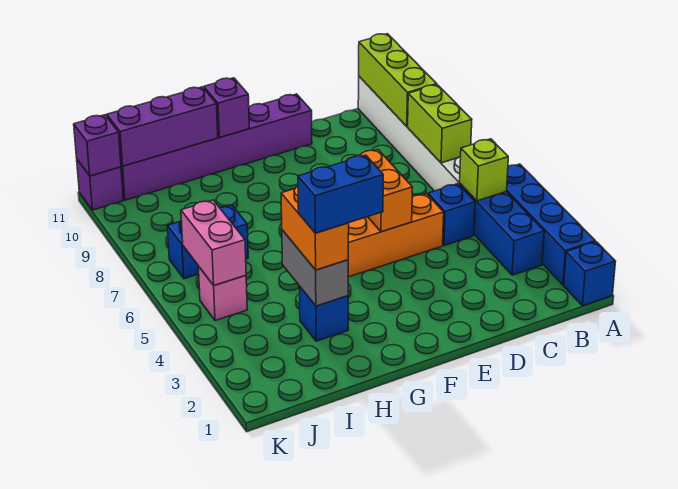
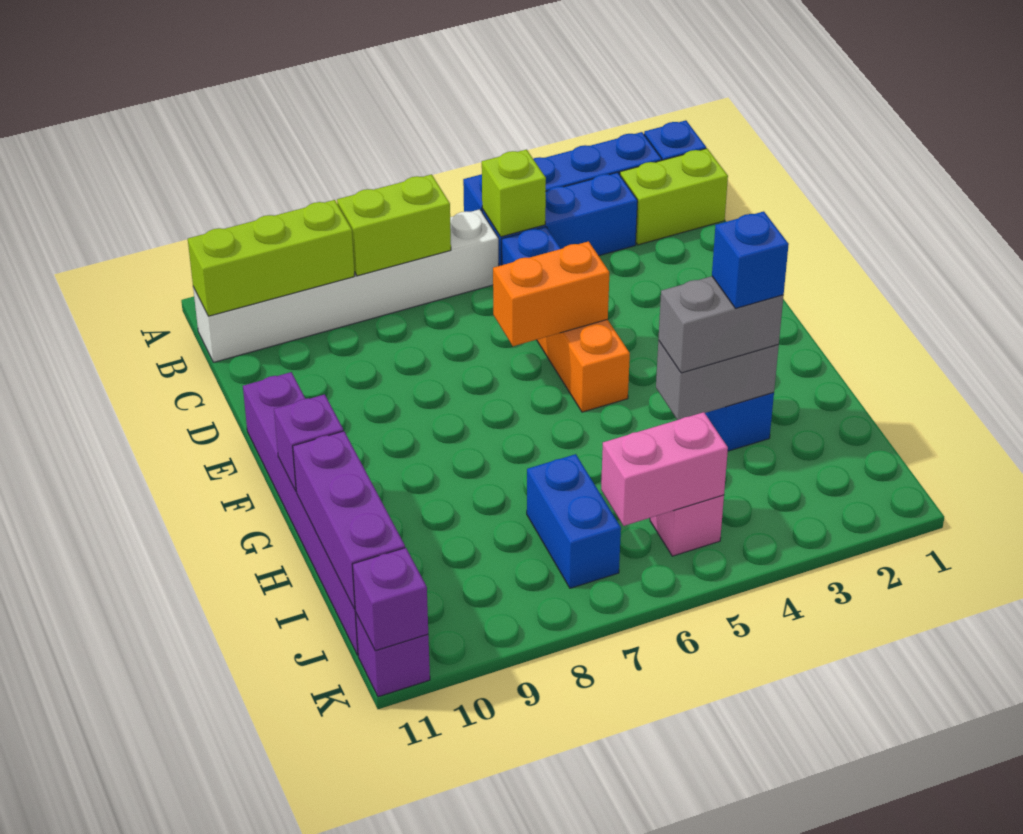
none -> lime 1x2 brick [620,148,728,245]
blue 1x2 brick [298,155,383,233] -> blue 1x1 brick [712,211,789,308]
orange 1x2 brick [281,186,349,270] -> grey 1x2 brick [658,276,784,373]

